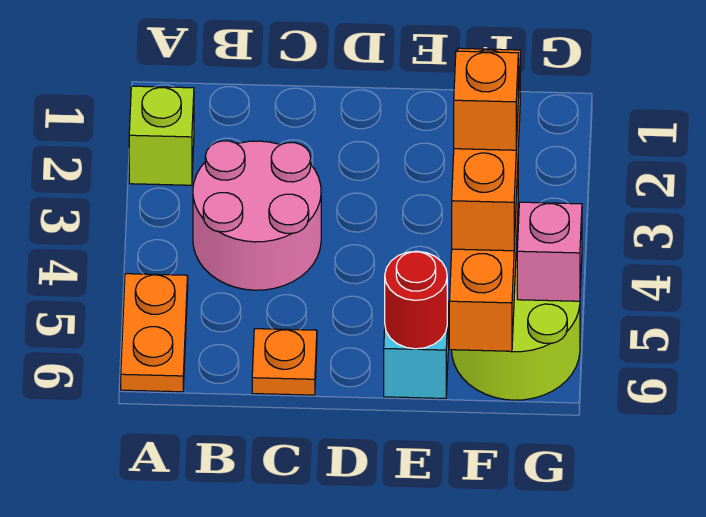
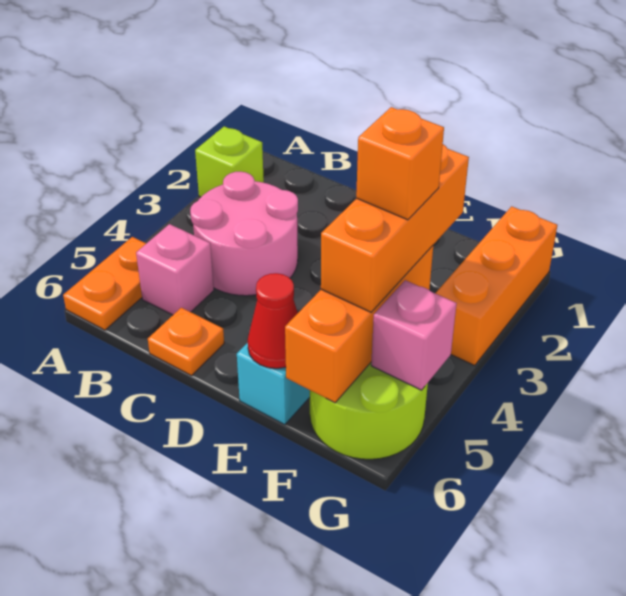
none -> pink 1x1 brick [136,224,214,315]
red 1x1 round brick [385,251,447,349] -> red 1x1 cone [248,273,298,368]
none -> orange 1x3 brick [435,206,557,365]

